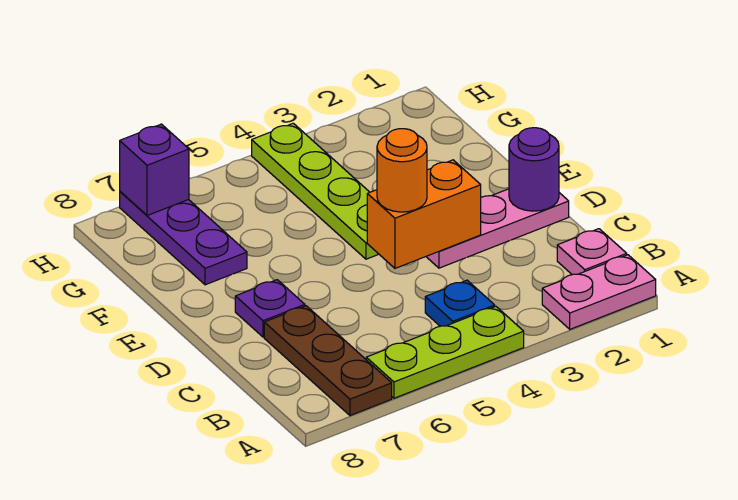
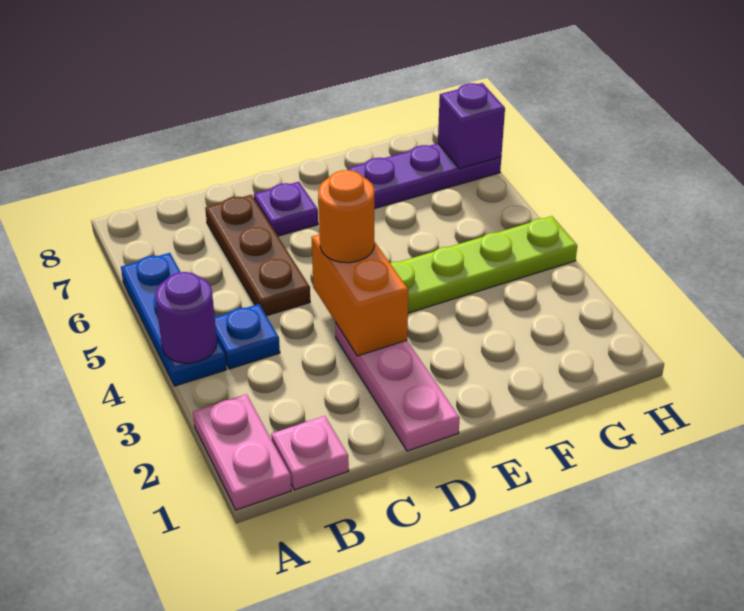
lime 1x3 plate [366,307,524,398] -> blue 1x3 plate [121,253,226,386]
brown 1x3 plate [264,306,392,415] -> brown 1x3 plate turned to [205,195,310,316]
purple 1x1 round brick [509,128,559,211] -> purple 1x1 round brick moved to [155,272,217,363]

